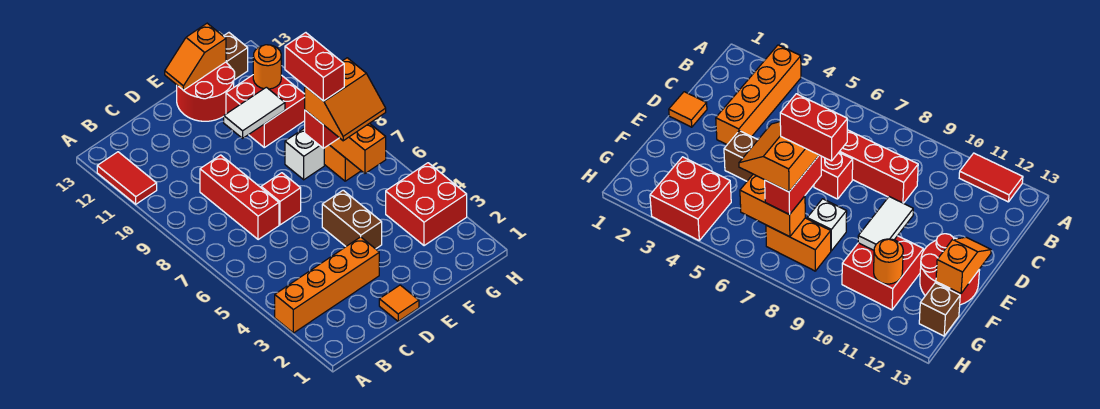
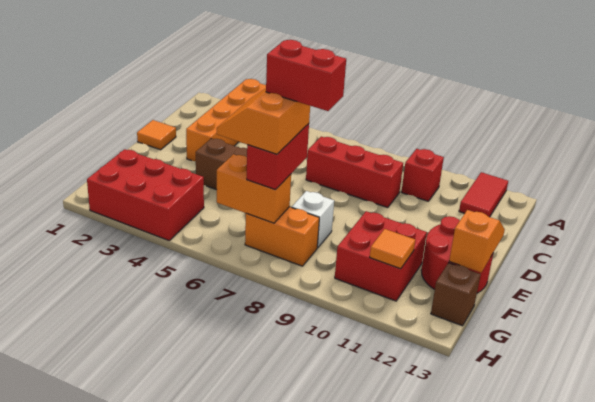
red 1x2 tile [97,152,157,204] -> red 1x2 tile turned to [459,172,508,217]
red 1x1 brick [261,173,301,225] -> red 1x1 brick moved to [401,149,444,201]
white 1x2 tile [224,87,285,138] -> none
red 2x2 brick [386,163,467,246] -> red 2x3 brick [87,149,204,240]
orange 1x1 round brick [253,45,281,89] -> orange 1x1 tile [370,229,415,269]

